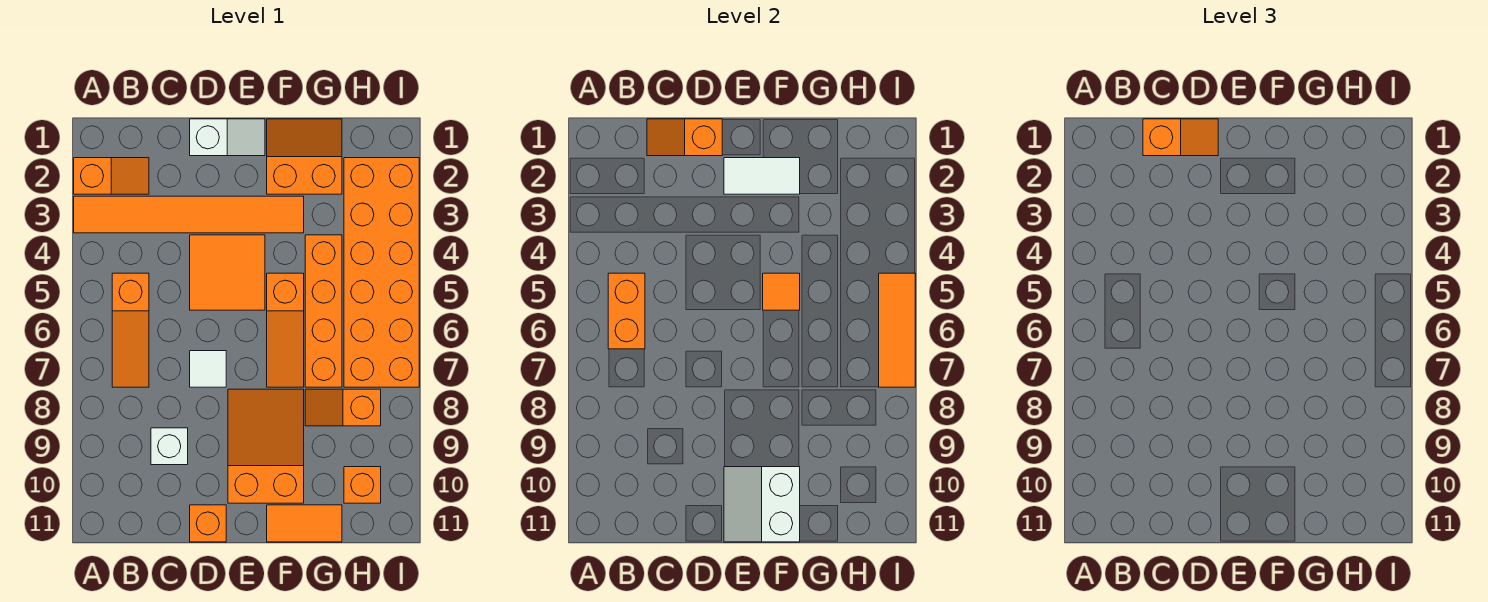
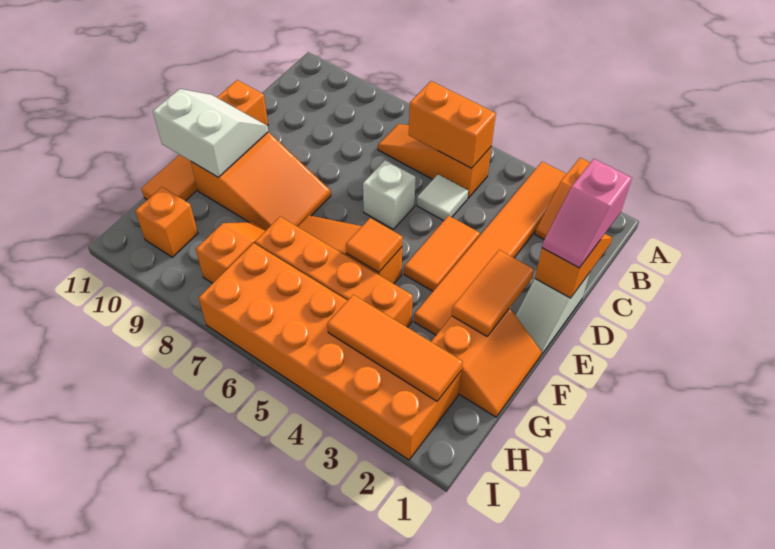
orange 1x2 slope [1143,119,1218,156] -> pink 1x2 slope [542,159,632,268]
white 1x1 brick [151,428,188,465] -> white 1x1 brick moved to [363,160,416,229]
orange 2x2 tile [190,235,265,310] -> orange 1x2 tile [404,216,480,291]
white 1x1 tile [190,351,226,387] -> white 1x1 tile moved to [417,174,468,221]
white 1x2 tile [724,158,800,194] -> orange 1x2 tile [452,250,534,336]
orange 1x3 tile [879,273,915,387] -> orange 1x3 tile moved to [327,295,463,401]

